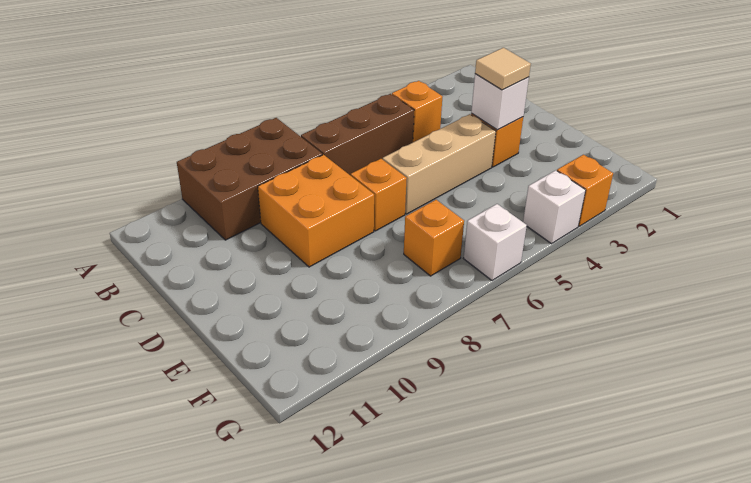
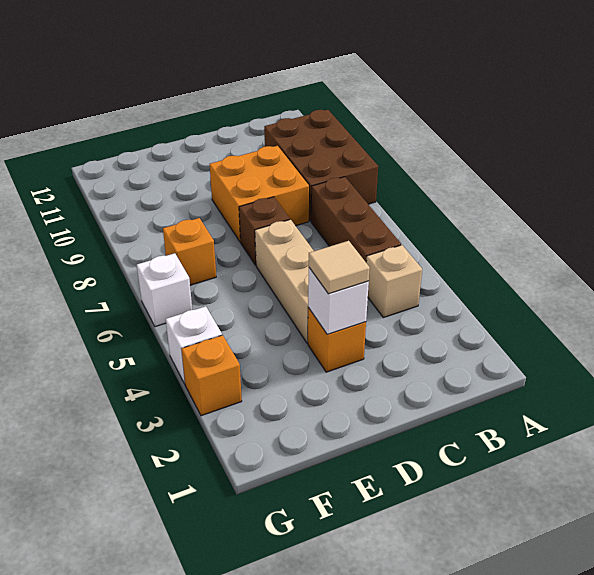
orange 1x1 brick [392,81,442,142] -> tan 1x1 brick [366,245,422,318]
orange 1x1 brick [351,159,407,231] -> brown 1x1 brick [239,197,290,265]

